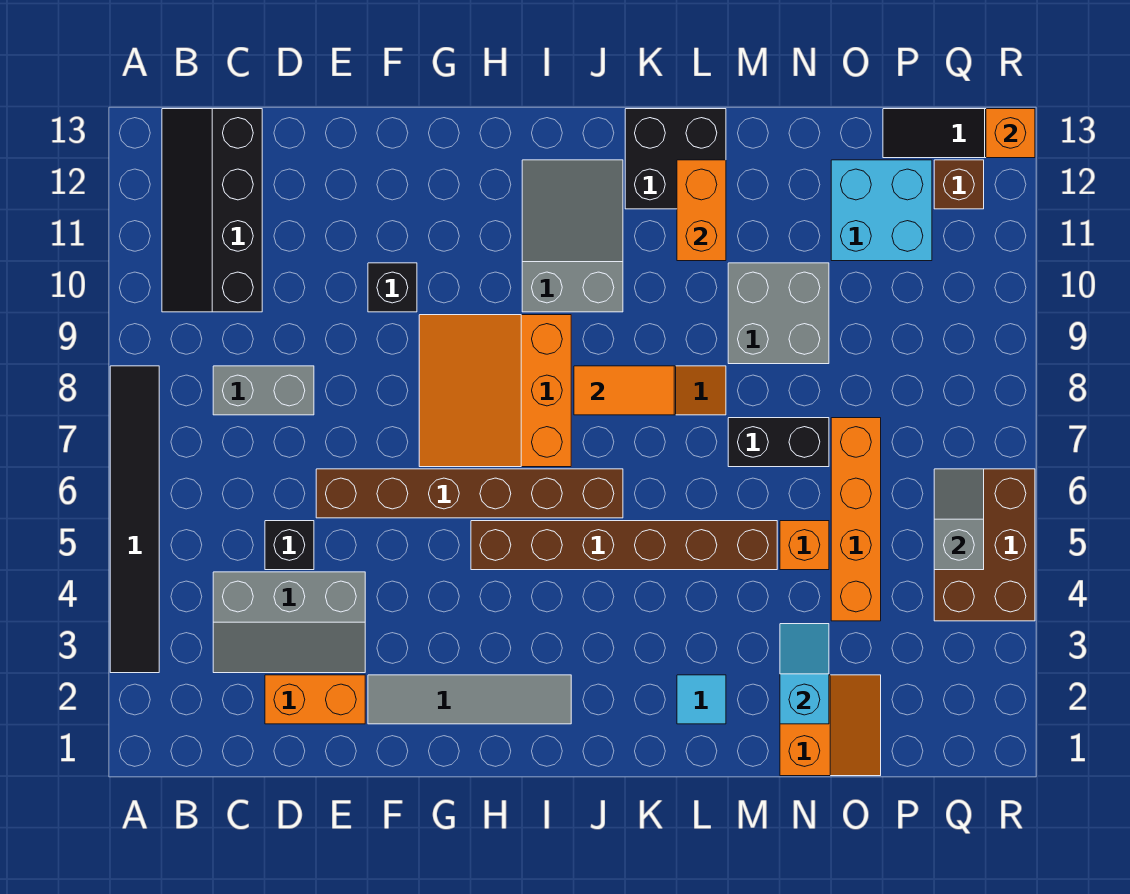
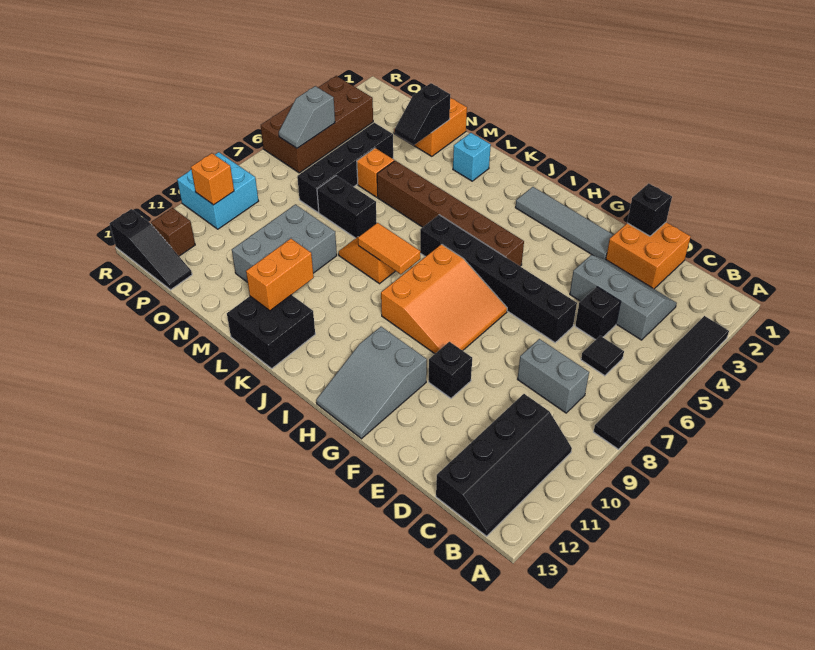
none -> black 1x1 tile [581,336,624,376]
orange 1x2 brick [265,675,365,724] -> orange 2x2 brick [606,222,691,289]
none -> black 1x1 brick [627,183,672,236]
brown 1x6 brick [316,469,623,518] -> black 1x6 brick [420,215,577,343]
grey 2x3 slope [522,160,623,312] -> grey 2x3 slope moved to [316,327,427,439]
cyan 1x1 tile [677,675,726,724] -> cyan 1x1 brick [453,133,491,181]
grey 2x2 brick [728,263,829,364] -> grey 2x3 brick [232,204,337,282]
cyan 1x2 slope [780,624,829,724] -> black 1x2 slope [395,83,450,145]
orange 1x4 brick [831,418,881,621] -> black 1x4 brick [297,123,393,212]
cyan 2x2 brick [831,160,932,261] -> cyan 2x2 brick moved to [177,152,258,229]
brown 2x3 brick [934,469,1035,621] -> brown 2x4 brick [261,76,373,173]
orange 1x1 brick [986,109,1035,158] -> orange 1x1 brick moved to [191,153,234,205]

